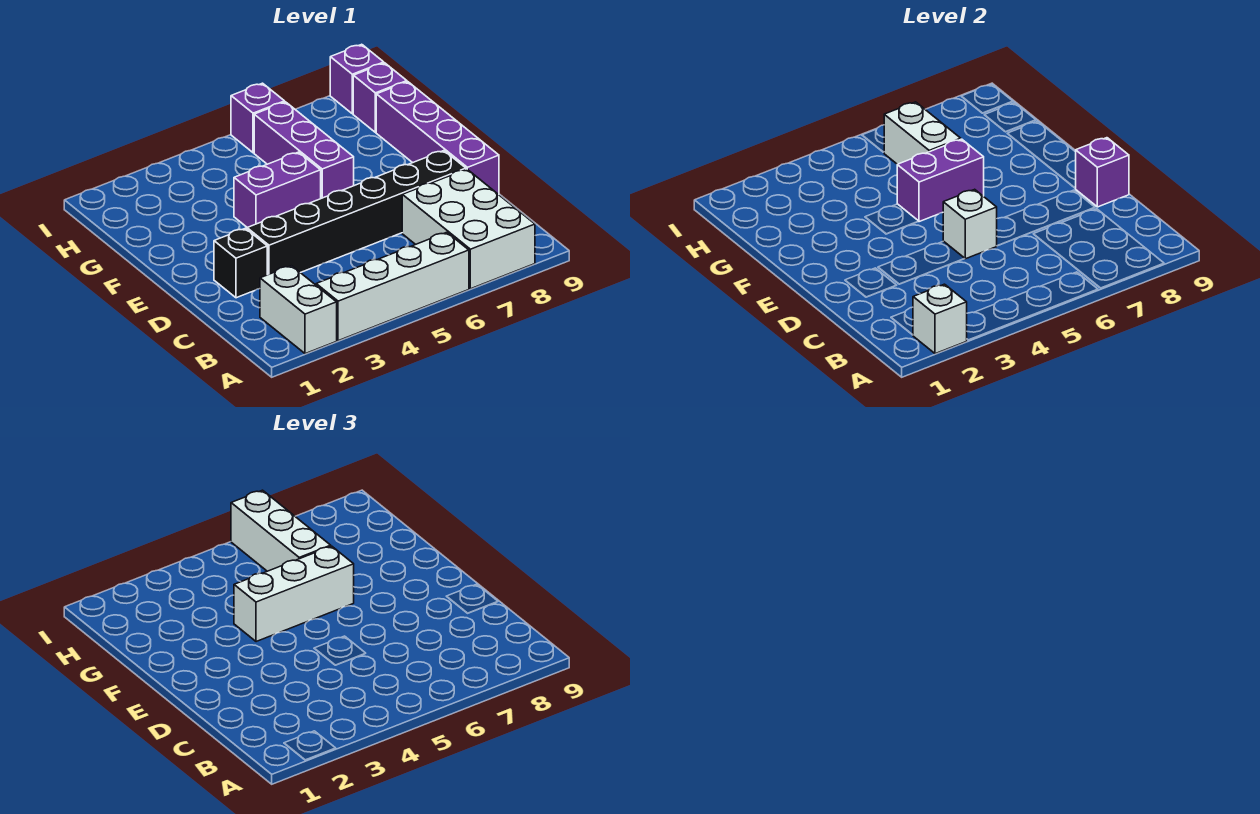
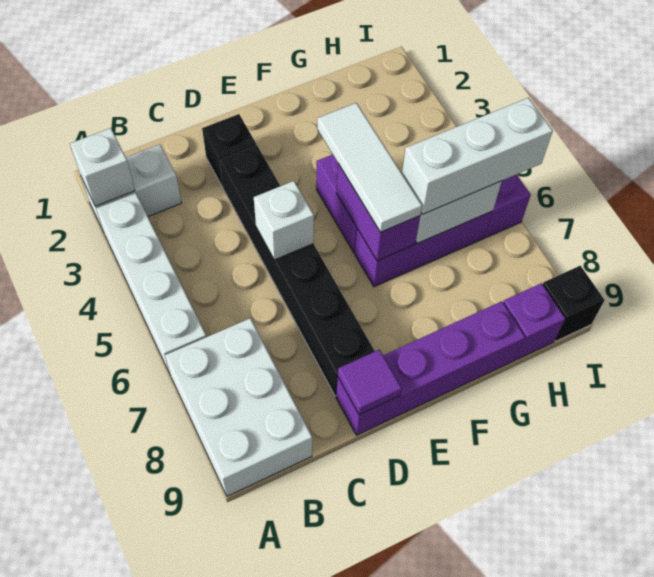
white 2x3 brick [402,169,535,289] -> white 2x3 brick turned to [165,318,312,496]
purple 1x1 brick [1075,138,1129,207] -> purple 1x1 tile [338,350,402,415]
white 1x3 brick [234,546,354,642] -> white 1x3 tile [317,103,422,232]
purple 1x1 brick [330,44,384,114] -> black 1x1 brick [543,266,604,341]

